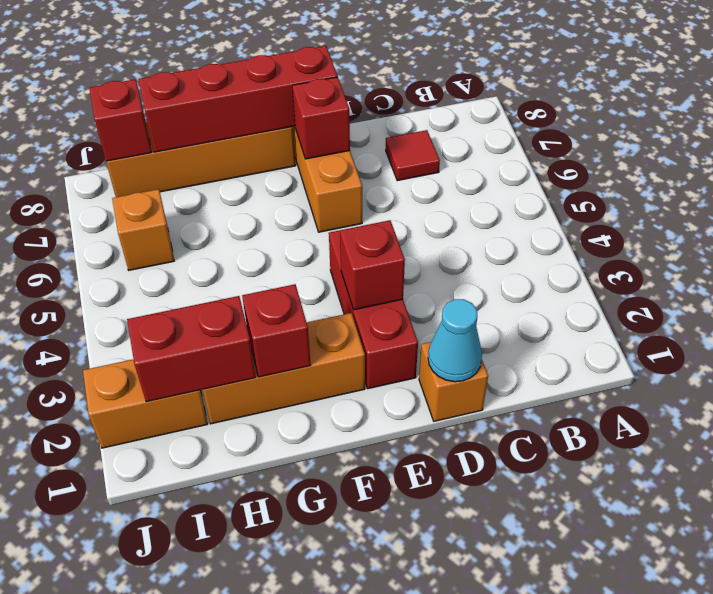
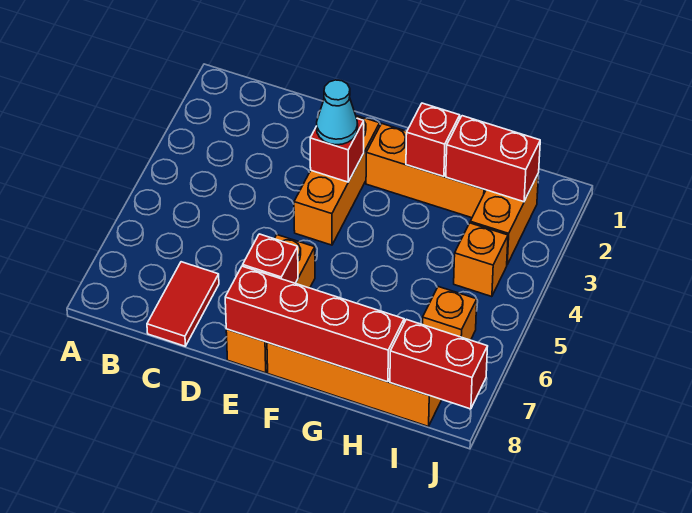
red 1x1 tile [386,130,440,181] -> red 1x2 tile [147,262,219,346]
orange 1x1 brick [419,342,488,421] -> orange 1x1 brick moved to [454,223,508,297]
cyan 1x1 cone [428,299,482,382] -> cyan 1x1 cone moved to [317,80,358,145]
red 1x3 brick [329,230,418,389] -> orange 1x3 brick [294,116,380,245]
orange 1x2 brick [83,359,208,448] -> orange 1x2 brick turned to [470,173,539,264]
red 1x1 brick [90,79,152,161] -> red 1x2 brick [390,319,488,409]

